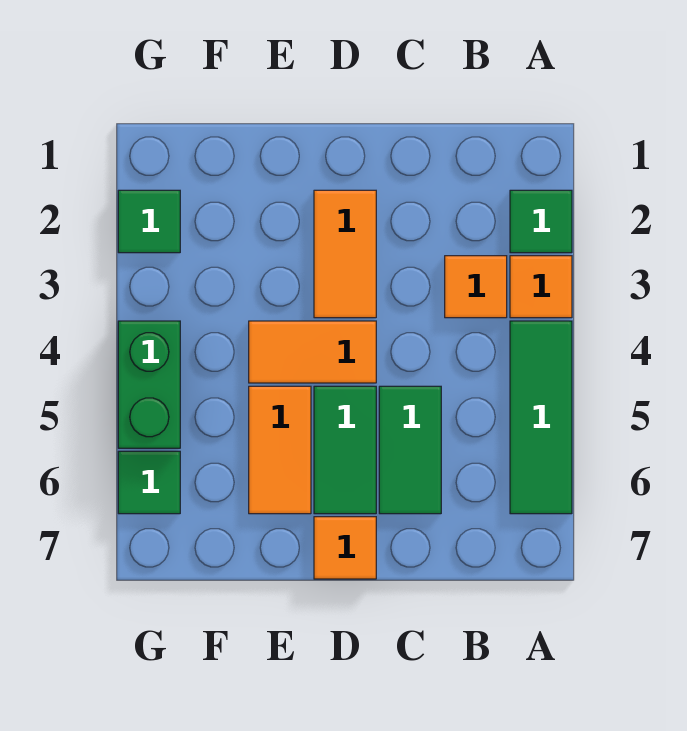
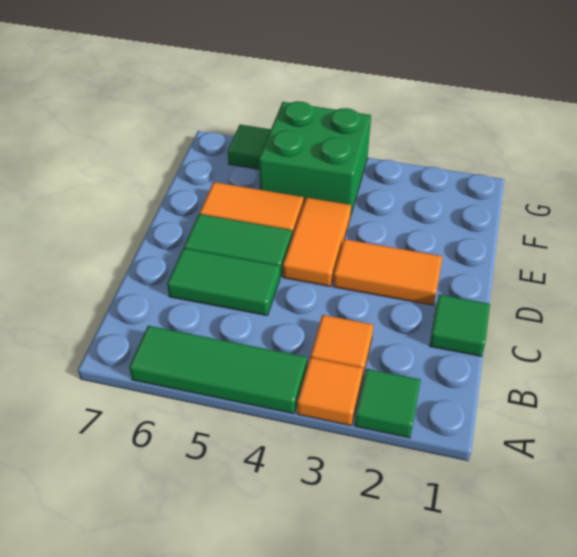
orange 1x1 tile [314,517,376,579] -> none
green 1x1 tile [118,190,180,253] -> green 1x1 tile moved to [429,295,490,356]
green 1x2 brick [118,321,180,448] -> green 2x2 brick [259,101,371,217]

